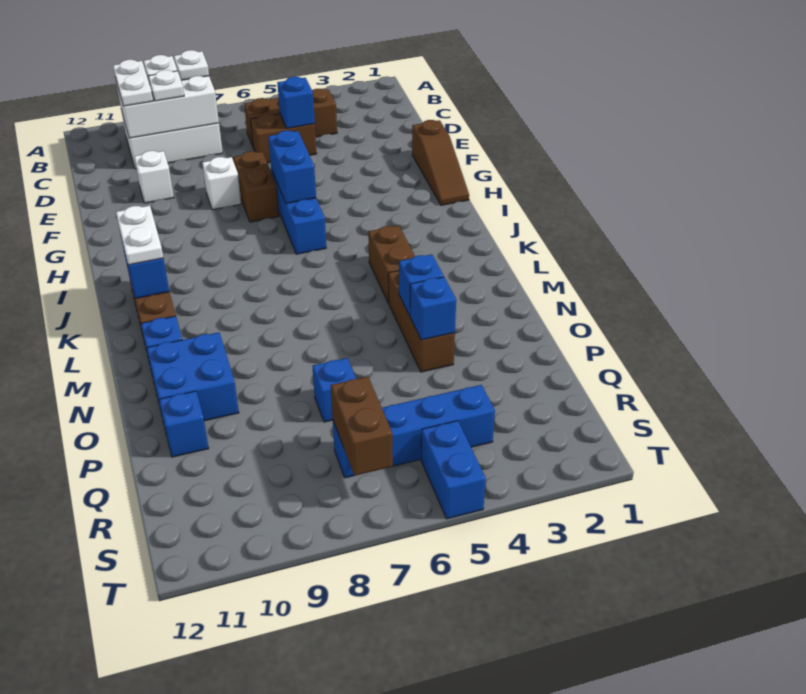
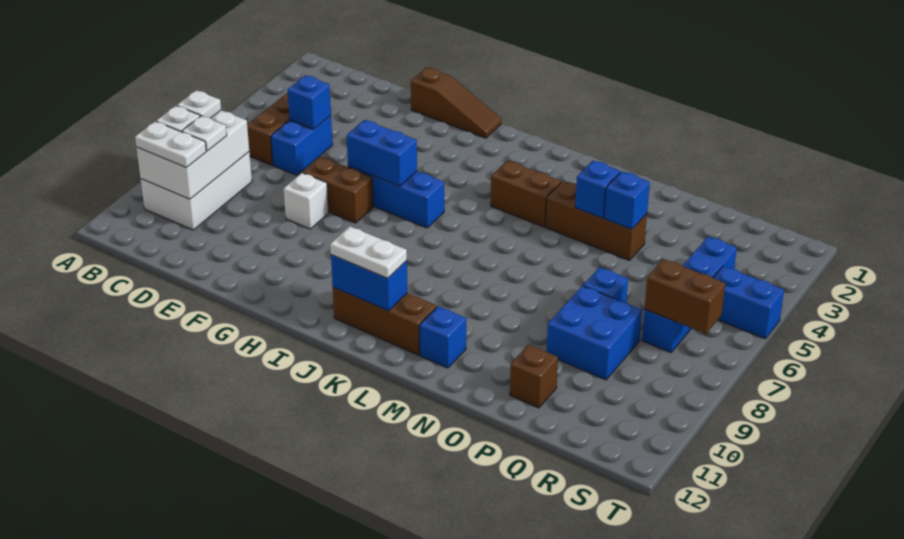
brown 1x2 brick [251,114,317,163] -> blue 1x2 brick [271,116,332,175]
white 1x1 brick [134,151,174,203] -> none
blue 2x2 brick [147,332,239,421] -> blue 2x2 brick moved to [547,286,642,380]
blue 1x1 brick [159,391,209,457] -> brown 1x1 brick [510,344,558,408]

